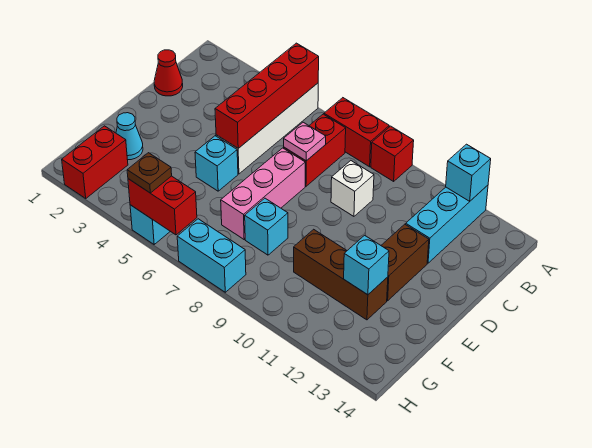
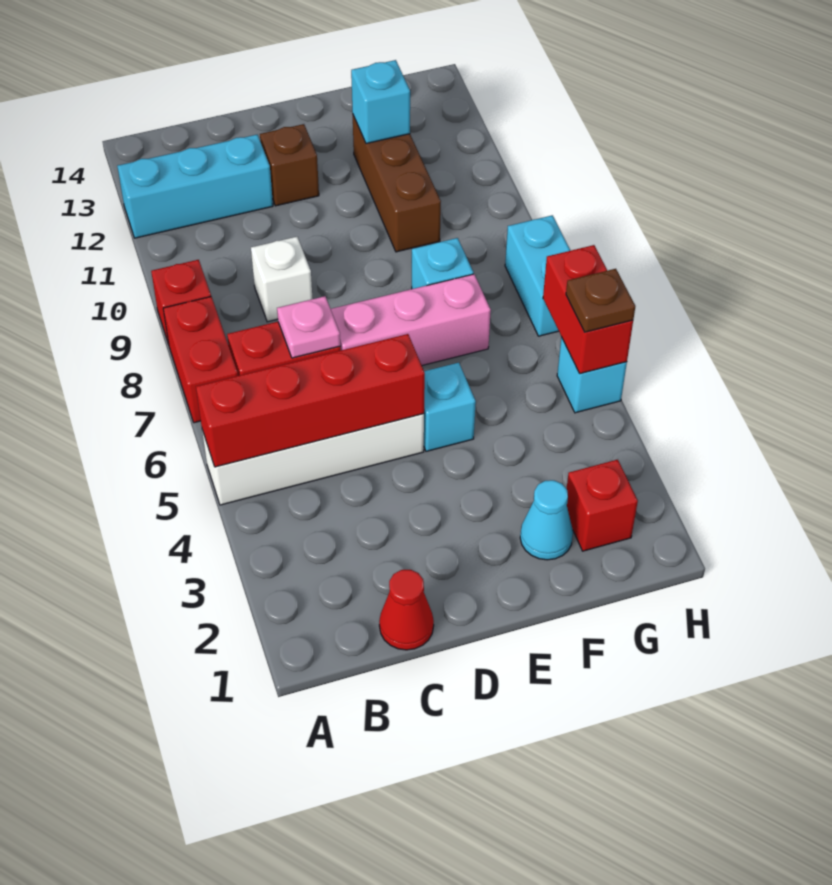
cyan 1x1 brick [446,144,491,201] -> none
brown 1x2 brick [381,224,429,301] -> brown 1x1 brick [260,124,319,206]
red 1x2 brick [62,126,128,198] -> red 1x1 brick [567,460,638,551]

